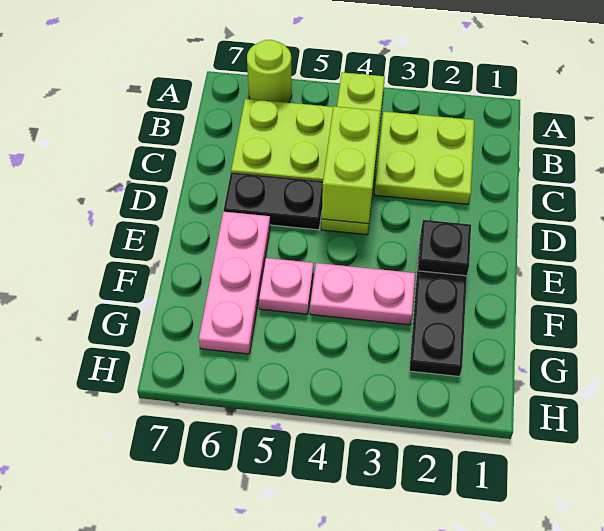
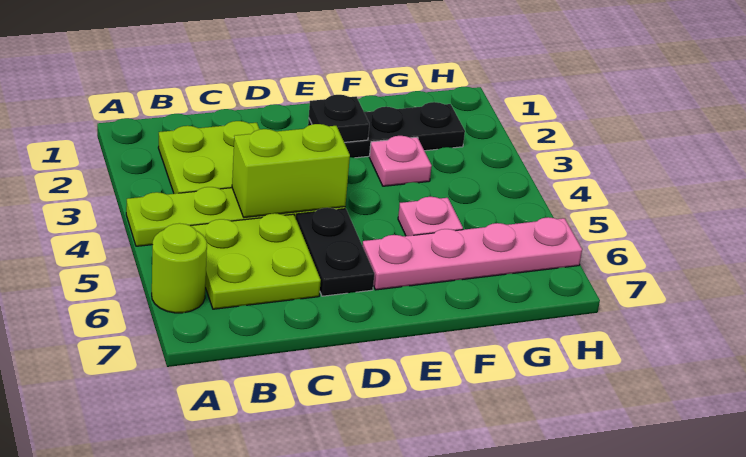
pink 1x3 plate [199,212,270,354] -> pink 1x4 plate [362,217,582,290]
pink 1x2 plate [310,263,415,325] -> pink 1x1 plate [369,136,432,186]

